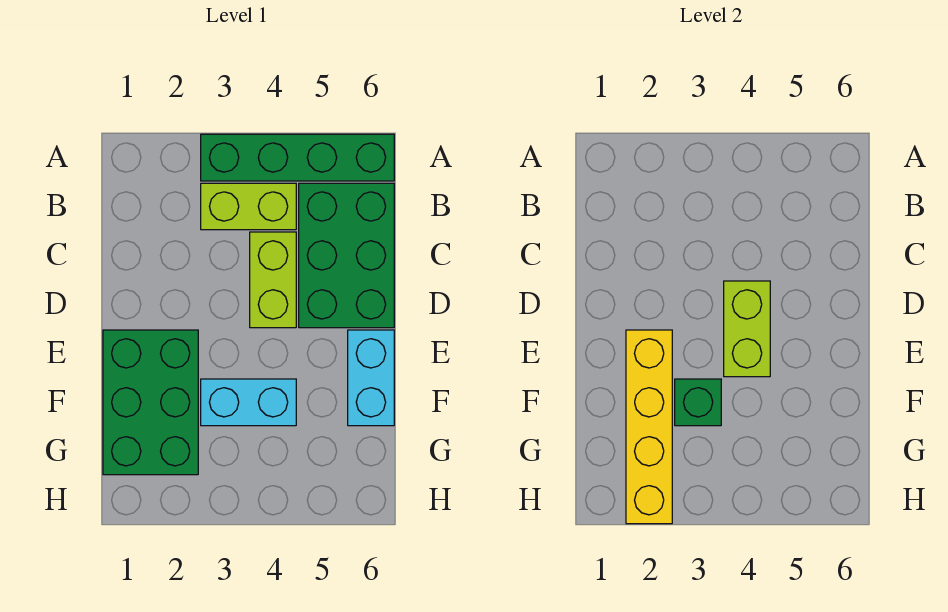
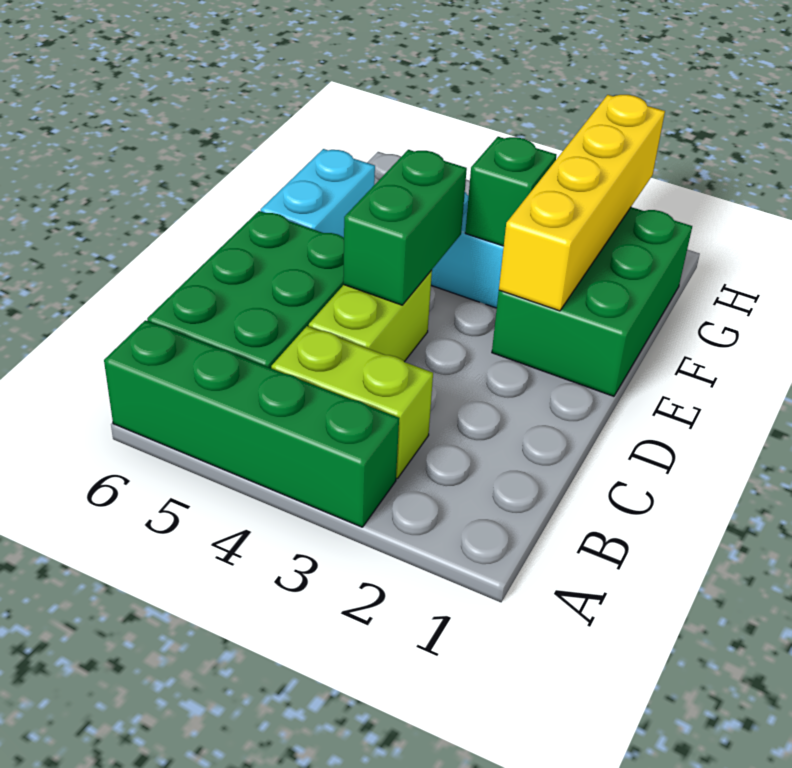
lime 1x2 brick [724,281,770,377] -> green 1x2 brick [343,150,467,305]

